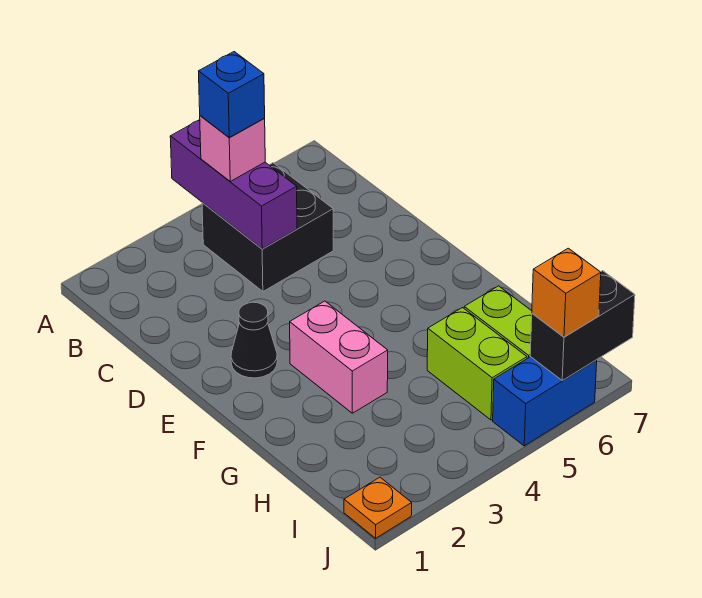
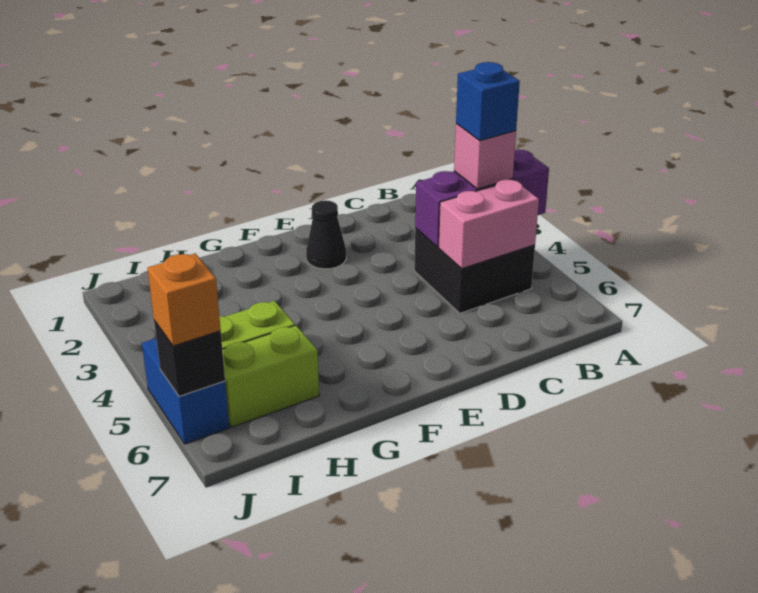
pink 1x2 brick [290,301,388,413] -> pink 1x2 brick moved to [438,180,539,269]
orange 1x1 plate [344,477,412,538] -> none
black 1x2 brick [530,271,635,380] -> black 1x1 brick [154,321,225,396]

